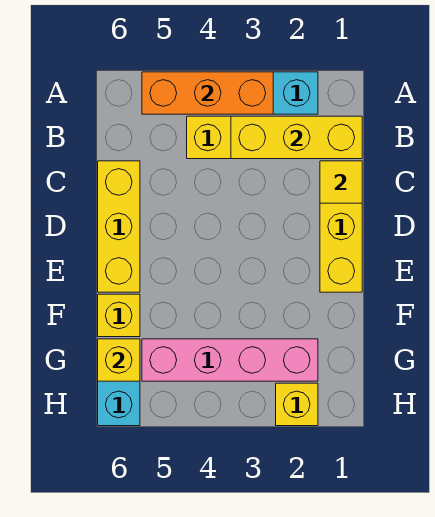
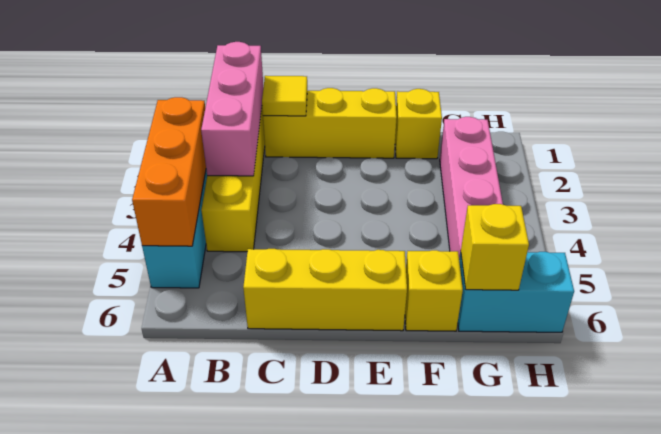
yellow 1x3 brick [231,116,362,159] -> pink 1x3 brick [201,42,264,176]
yellow 1x1 brick [276,383,318,426] -> yellow 1x1 brick moved to [395,89,442,159]

